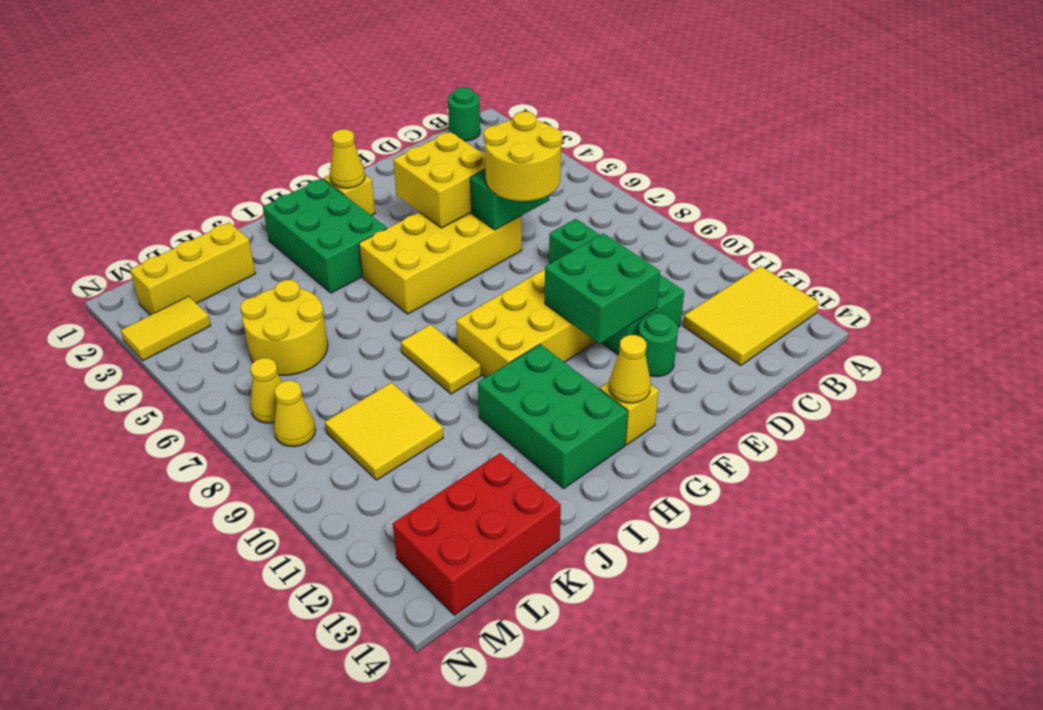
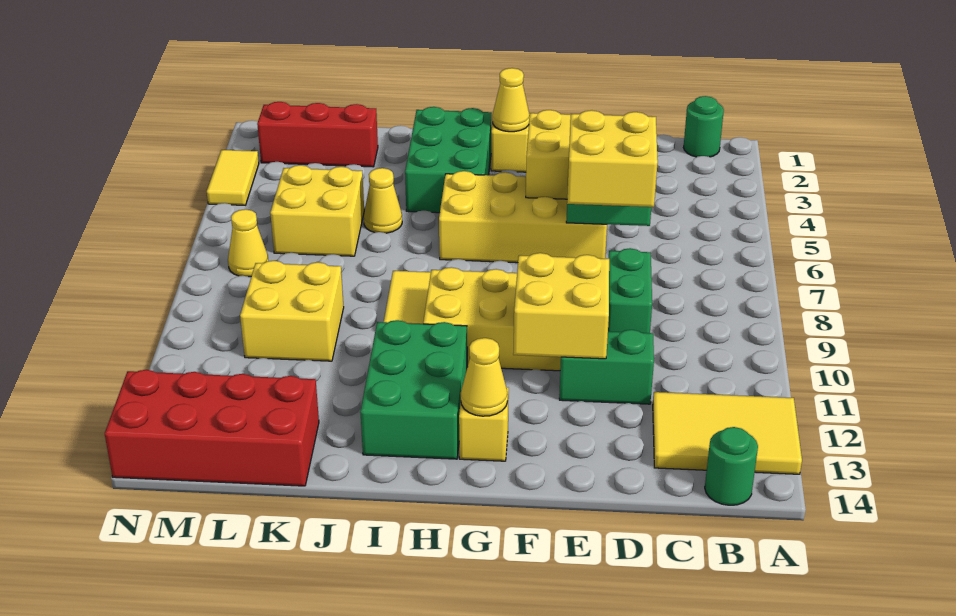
yellow 2x2 round brick [484,112,562,201] -> yellow 2x2 brick [567,110,658,207]
green 2x2 brick [545,233,660,344] -> yellow 2x2 brick [513,253,609,359]
green 1x1 round brick [638,313,678,377] -> green 1x1 round brick moved to [705,427,758,505]
yellow 1x3 brick [130,222,255,315] -> red 1x3 brick [257,102,378,167]
yellow 2x2 round brick [240,280,328,375] -> yellow 2x2 brick [270,165,364,256]
yellow 2x2 tile [325,383,443,480] -> yellow 2x2 brick [240,261,344,361]
red 2x3 brick [393,453,561,615] -> red 2x4 brick [105,370,319,486]
yellow 1x2 tile [121,296,211,361] -> yellow 1x2 tile turned to [207,150,259,205]
yellow 1x1 cone [274,381,316,447] -> yellow 1x1 cone moved to [364,168,402,233]

